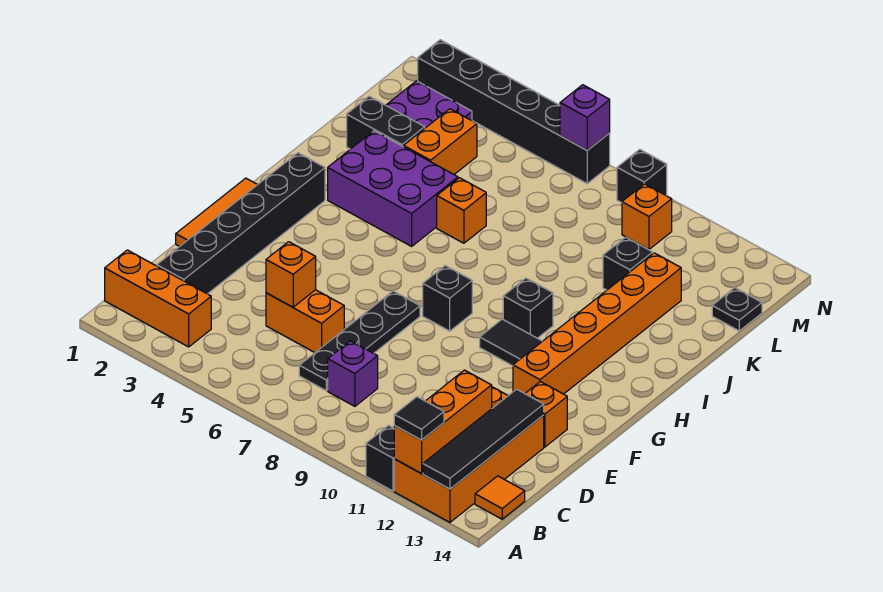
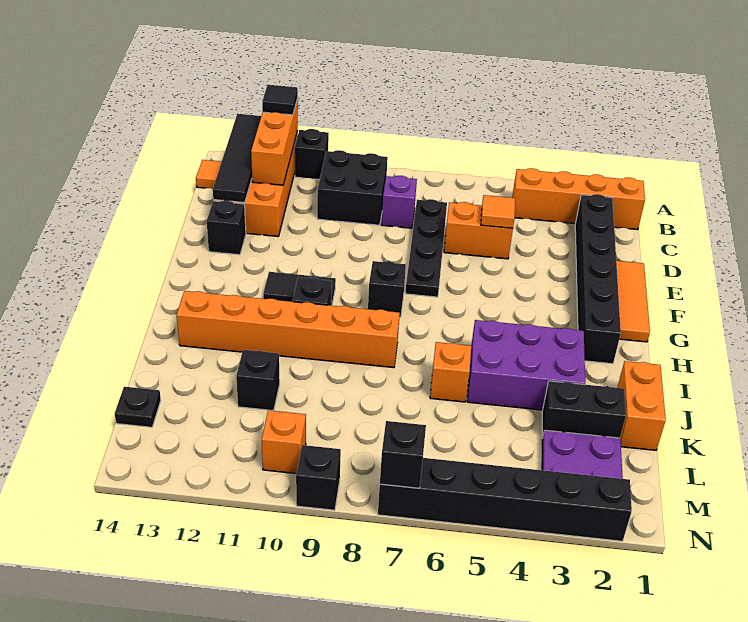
orange 1x3 brick [105,250,211,347] -> orange 1x4 brick [512,168,645,230]
none -> black 2x2 brick [317,150,388,225]
orange 1x1 brick [266,242,316,307] -> orange 1x1 tile [481,195,515,228]
orange 1x1 brick [525,382,567,447] -> black 1x1 brick [207,200,246,255]
orange 1x6 brick [513,253,681,394] -> orange 1x6 brick turned to [177,291,400,368]
orange 1x2 brick [404,109,477,174] -> orange 1x2 brick moved to [618,361,666,450]
purple 1x1 brick [560,85,610,150] -> black 1x1 brick [380,421,426,488]

